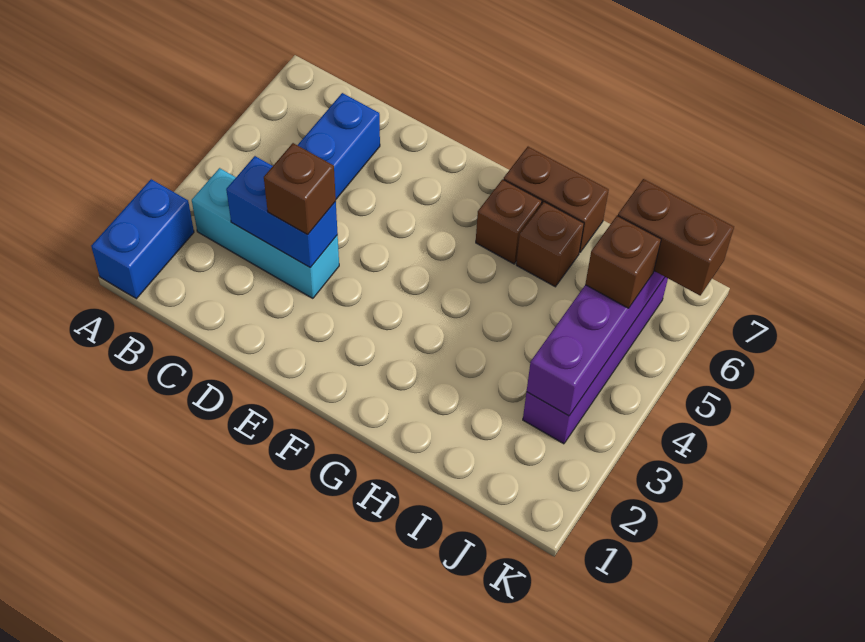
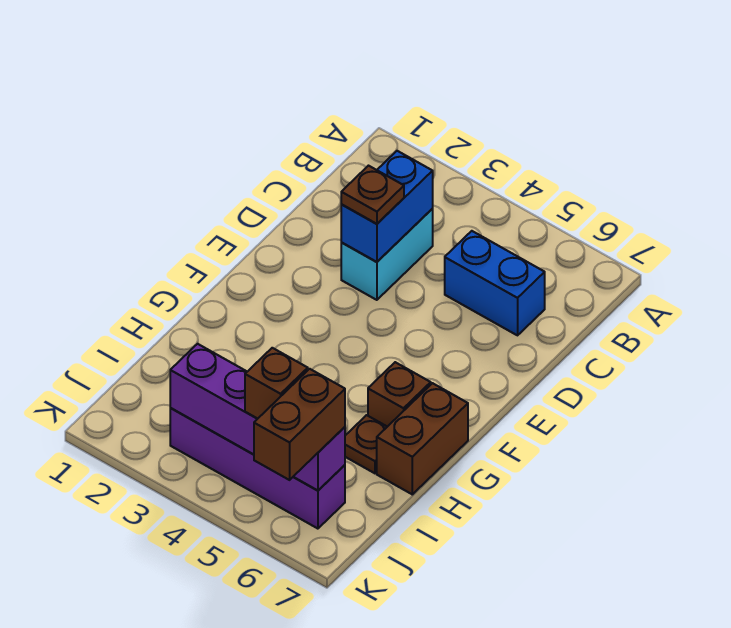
blue 1x2 brick [91,179,194,299] -> none
cyan 1x3 brick [192,168,339,298] -> cyan 1x2 brick [341,209,433,300]
brown 1x1 brick [264,143,336,235] -> brown 1x1 plate [341,166,404,224]
brown 1x1 brick [516,202,584,287] -> brown 1x1 plate [345,415,387,473]

